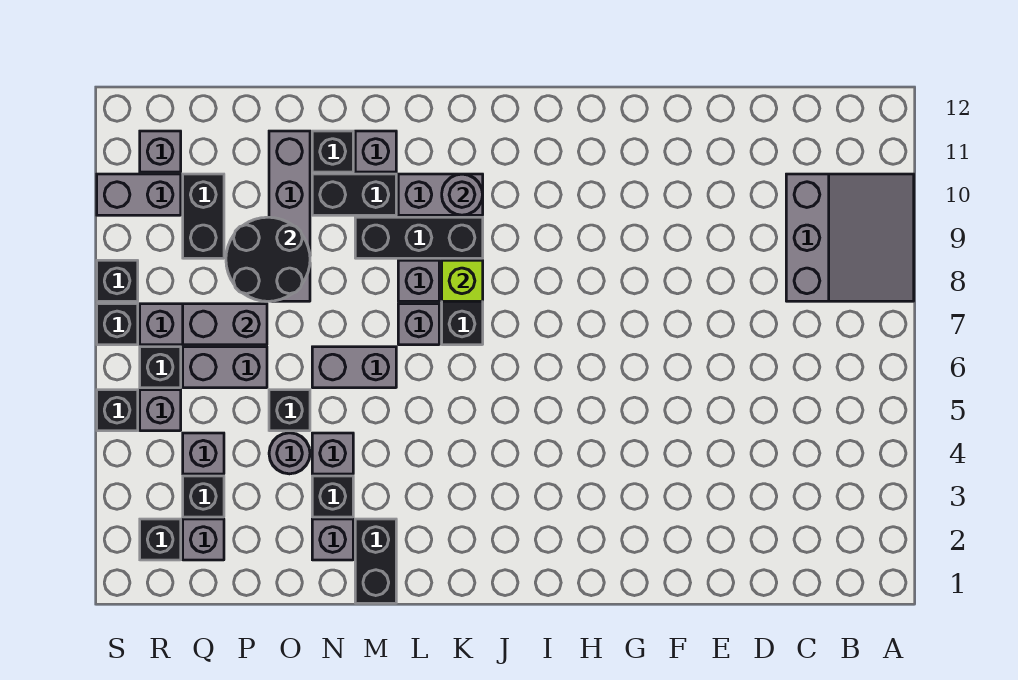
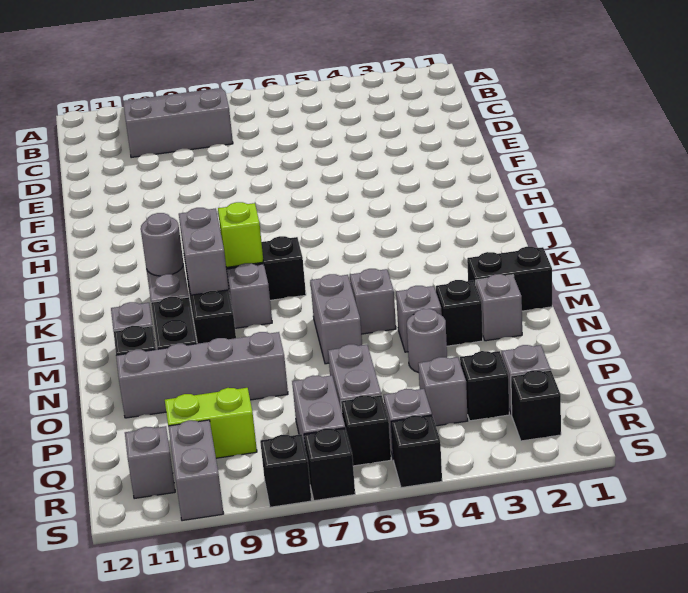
grey 1x1 brick [398,304,439,345] -> grey 1x1 brick moved to [350,269,396,334]
black 1x1 brick [269,390,310,431] -> none
black 2x2 round brick [226,217,310,301] -> none
grey 1x2 brick [183,304,267,345] -> grey 1x2 brick moved to [179,208,229,295]
black 1x2 brick [183,174,224,258] -> lime 1x2 brick [165,388,257,458]

